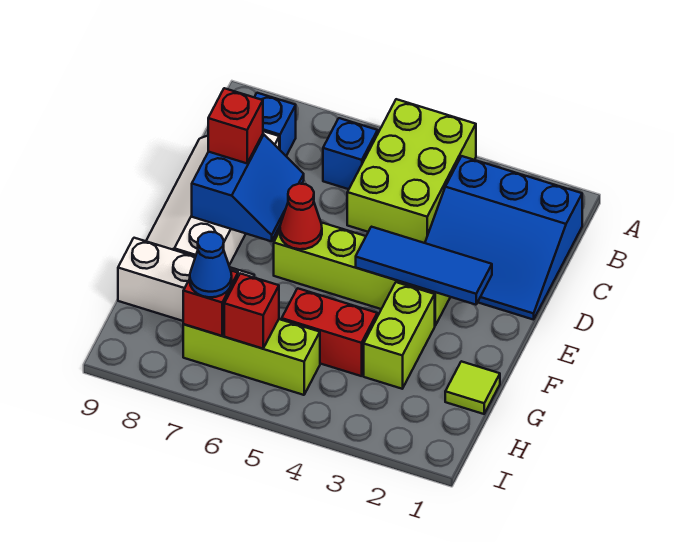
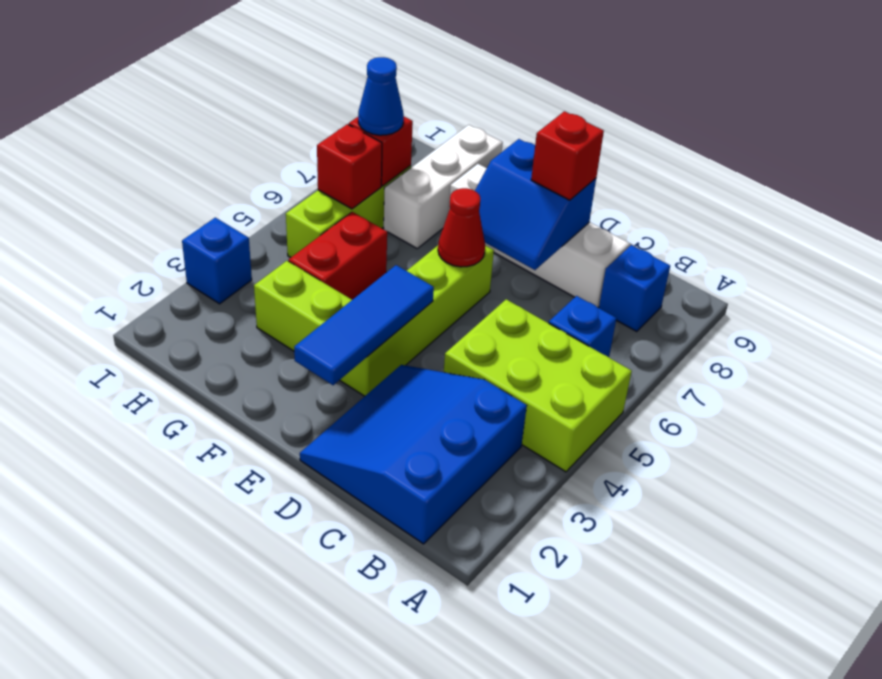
lime 1x1 tile [445,361,500,414] -> none
none -> blue 1x1 brick [182,218,252,304]

